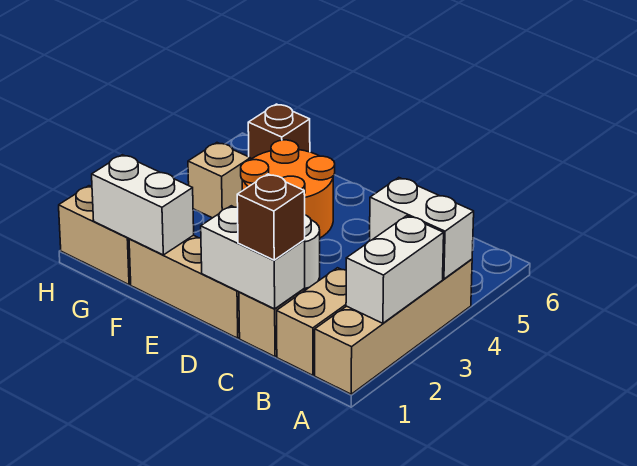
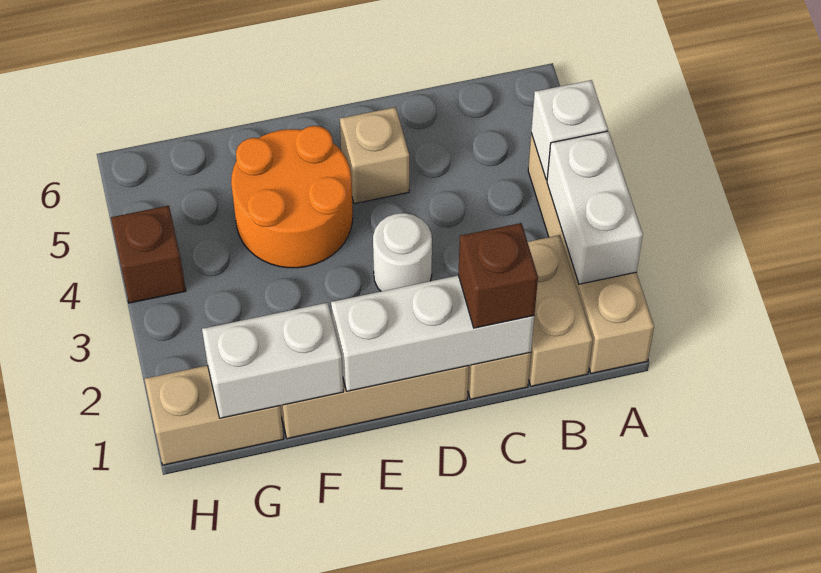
white 1x2 brick [370,178,474,279] -> white 1x1 brick [531,80,608,180]
white 1x2 brick [201,206,305,309] -> white 1x3 brick [331,275,534,391]
tan 1x1 brick [188,143,251,218] -> tan 1x1 brick moved to [340,107,409,204]
brown 1x1 brick [248,104,310,159] -> brown 1x1 brick moved to [111,206,186,303]

